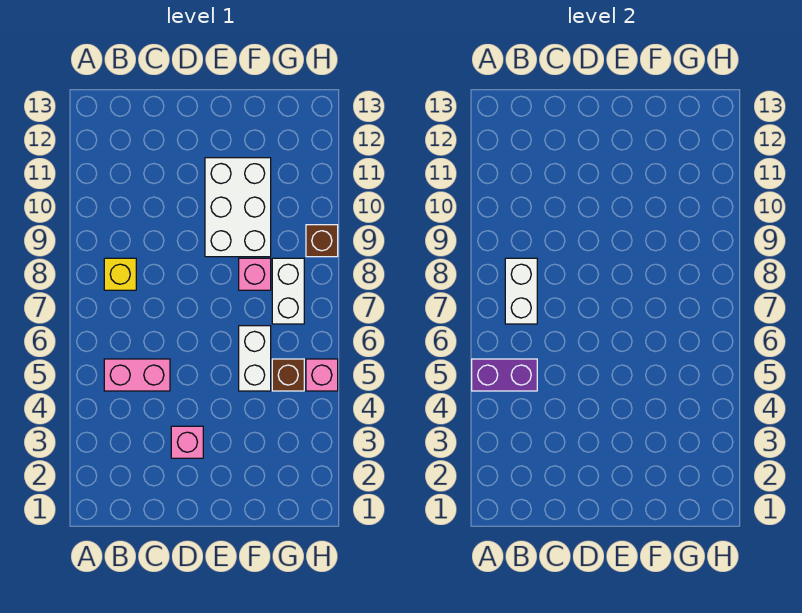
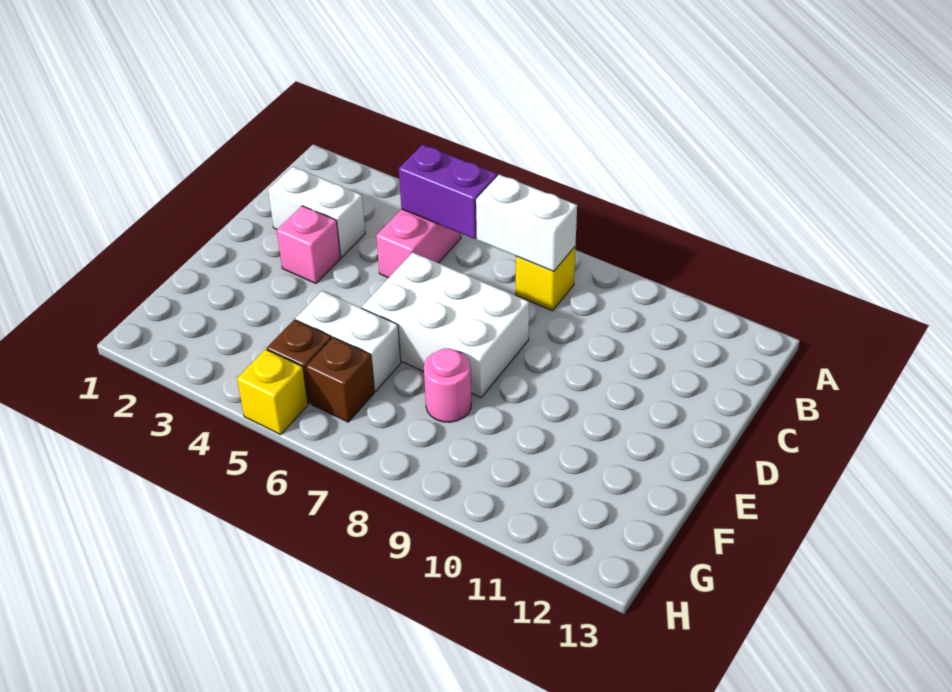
purple 1x2 brick [472,359,537,391] -> purple 1x2 brick turned to [399,145,497,239]
white 2x3 brick [205,158,271,257] -> white 2x3 brick moved to [362,253,529,397]
pink 1x1 brick [239,258,271,290] -> pink 1x1 round brick [424,349,471,422]
white 1x2 brick [272,258,304,324] -> white 1x2 brick moved to [268,167,365,257]
pink 1x1 brick [306,359,338,391] -> yellow 1x1 brick [237,349,308,435]
brown 1x1 brick [306,225,338,257] -> brown 1x1 brick moved to [306,337,374,422]

